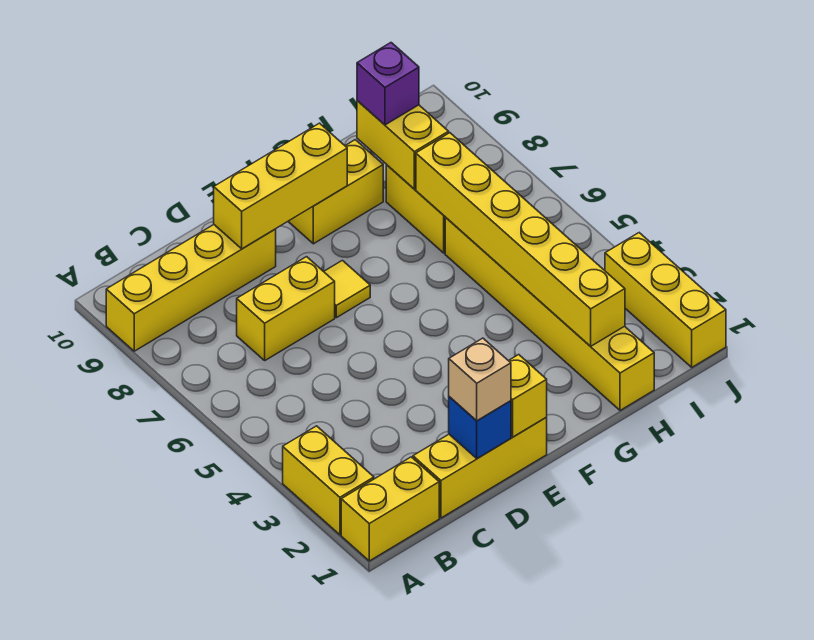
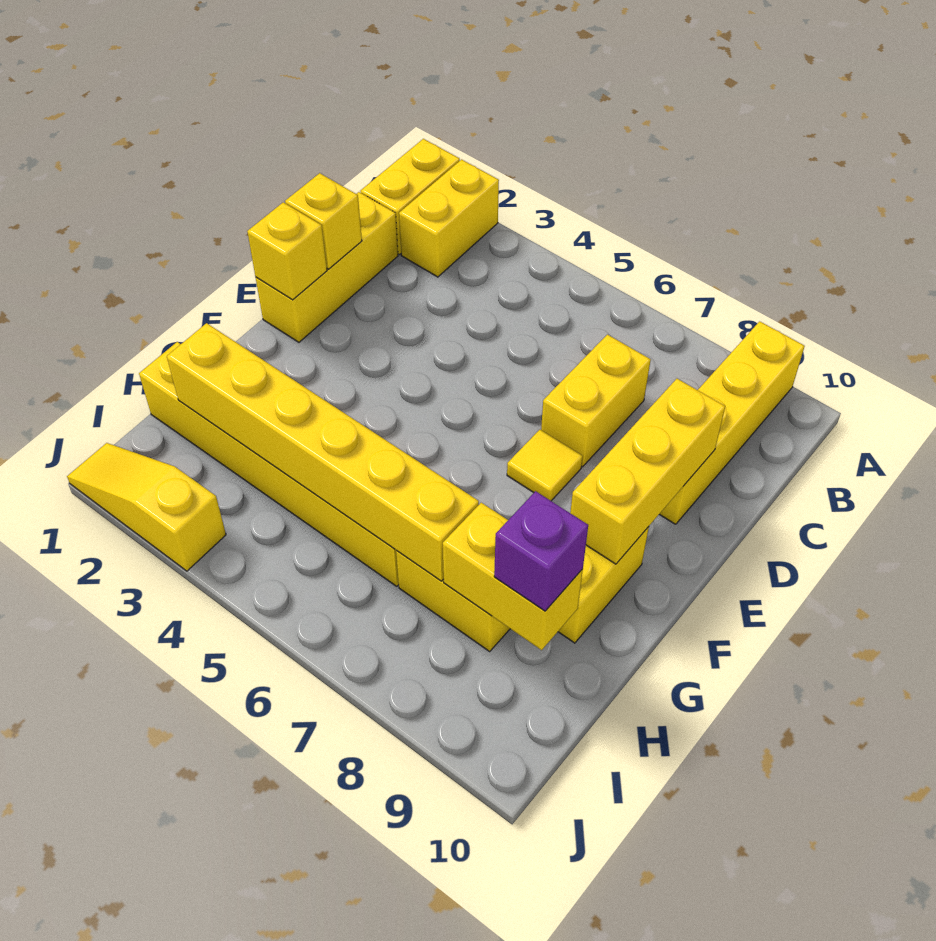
yellow 1x2 brick [283,426,374,535] -> yellow 1x2 brick turned to [399,160,499,277]
blue 1x1 brick [449,397,511,459] -> yellow 1x1 brick [285,173,362,269]
tan 1x1 brick [449,338,511,421] -> none
yellow 1x3 brick [605,233,726,367] -> yellow 1x3 slope [67,443,226,571]

